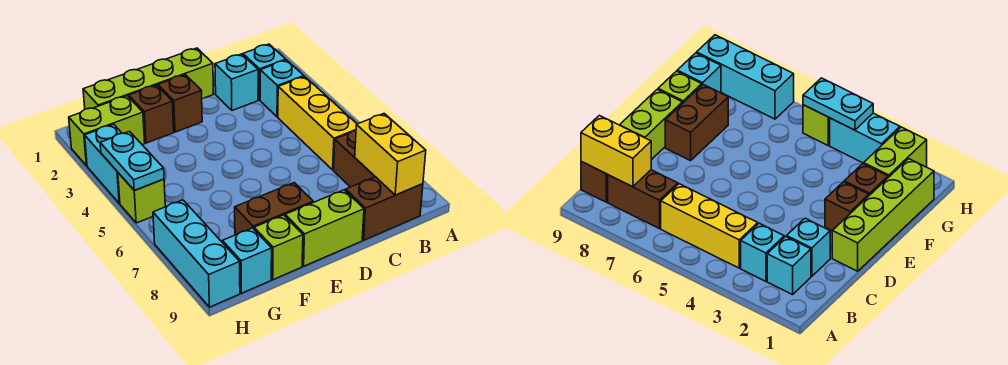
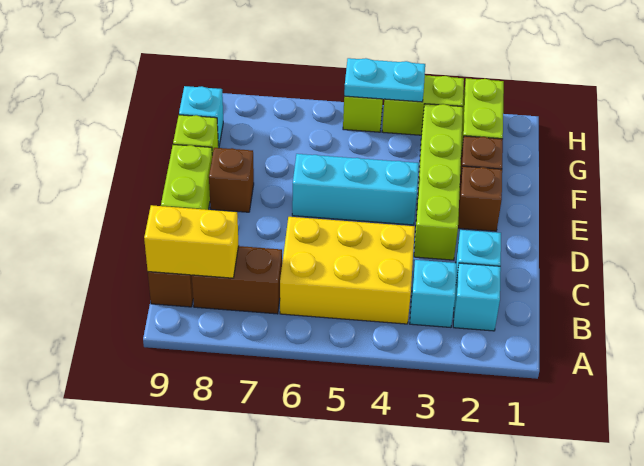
yellow 1x3 brick [278,77,357,170] -> yellow 2x3 brick [280,217,415,324]
lime 1x4 brick [83,48,213,109] -> lime 1x4 brick moved to [414,104,463,260]
brown 1x2 brick [235,183,313,235] -> brown 1x1 brick [209,148,254,212]
cyan 1x2 brick [85,124,122,203] -> lime 1x2 brick [382,75,464,135]
cyan 1x3 brick [153,200,240,307] -> cyan 1x3 brick moved to [292,154,419,225]

